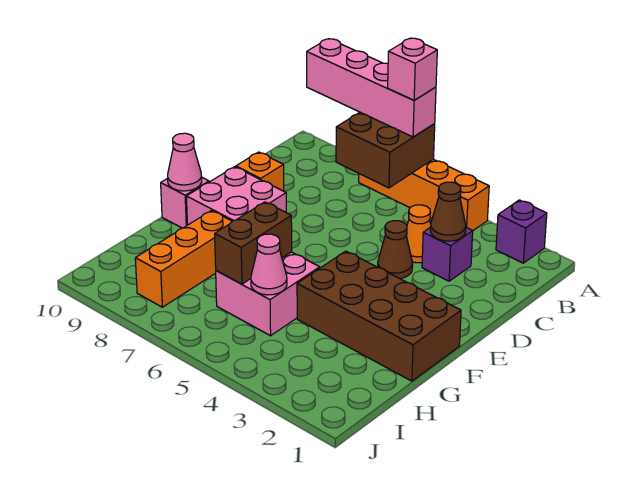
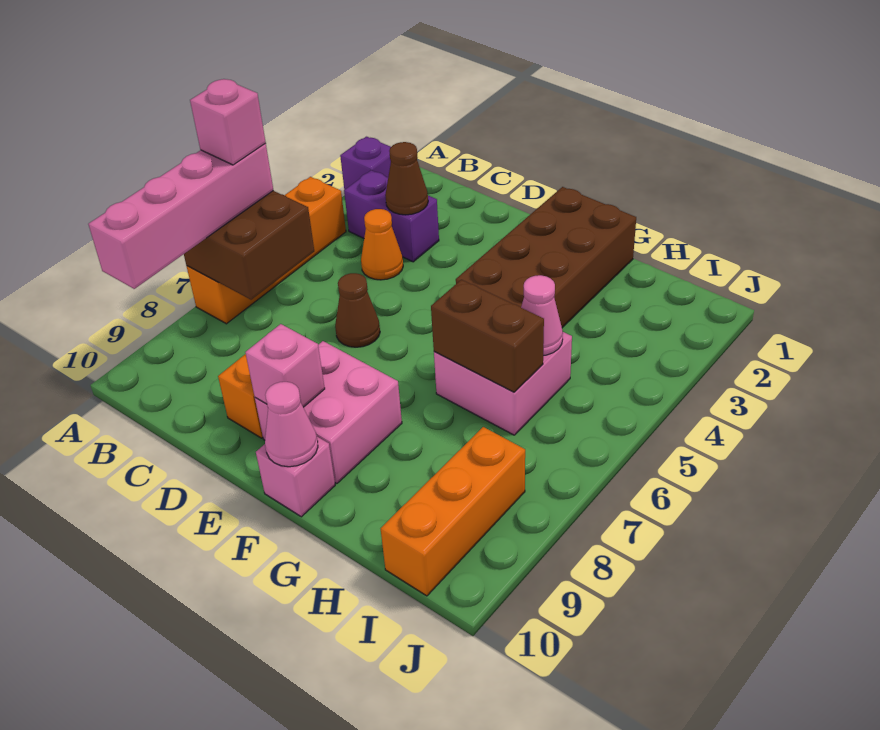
purple 1x1 brick [422,227,473,281] -> purple 1x2 brick [344,170,439,262]
brown 1x1 cone [378,221,413,279] -> brown 1x1 cone moved to [335,273,380,347]
none -> pink 1x1 brick [245,324,325,407]
orange 1x3 brick [135,211,232,307] -> orange 1x3 brick turned to [381,427,525,596]

